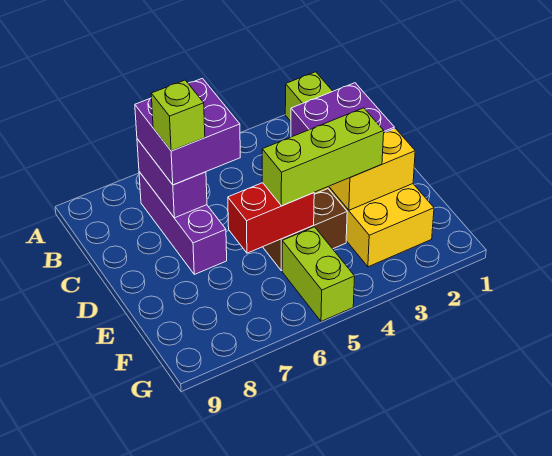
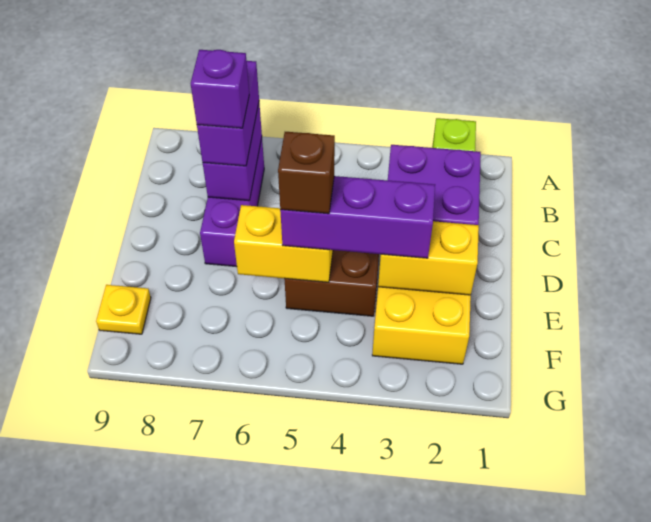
purple 2x2 brick [135,78,240,185] -> purple 1x2 brick [197,61,259,166]
lime 1x1 brick [151,80,205,151] -> purple 1x1 brick [191,50,249,128]
lime 1x3 brick [262,108,384,206] -> purple 1x3 brick [280,176,435,258]
red 1x2 brick [228,183,314,253] -> yellow 1x2 brick [234,205,333,282]
none -> brown 1x1 brick [278,132,335,214]
lime 1x2 brick [282,227,355,321] -> none
none -> yellow 1x1 plate [96,285,151,334]

